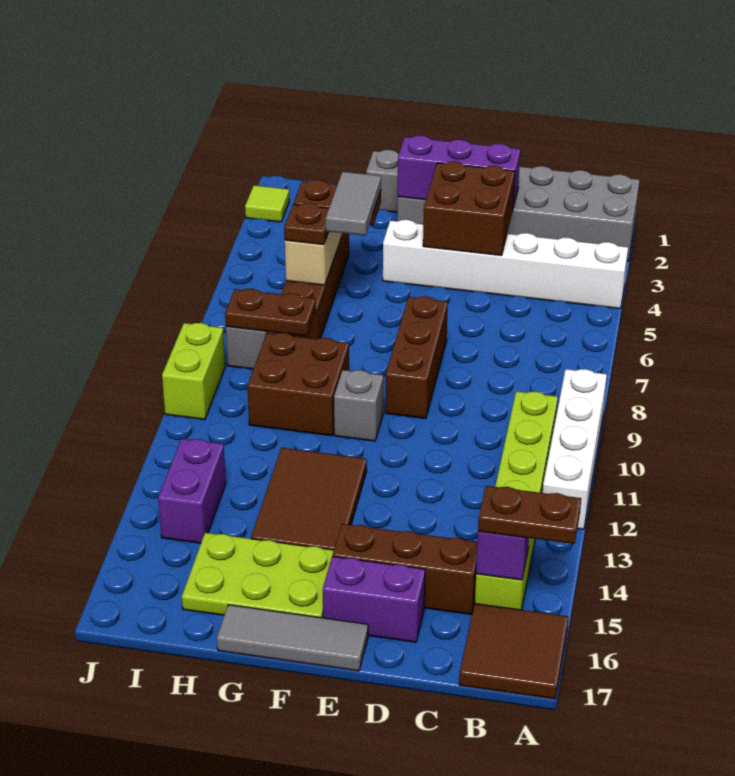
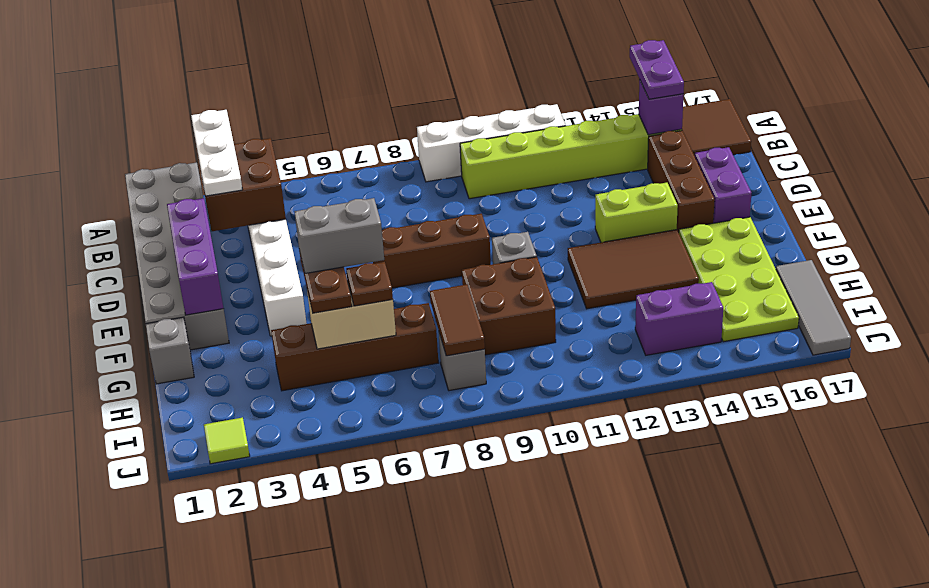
none -> white 1x3 plate [191,110,242,196]
brown 1x2 plate [478,486,581,544] -> purple 1x2 plate [630,40,684,99]
brown 2x2 brick [423,161,515,256] -> brown 2x2 brick moved to [199,138,286,231]
grey 1x3 tile [217,605,368,671] -> grey 1x3 tile moved to [776,260,851,355]
lime 2x3 plate [182,533,334,618] -> lime 2x4 plate [679,217,799,342]
grey 1x2 tile [326,172,381,236] -> grey 1x2 brick [295,198,384,273]
brown 1x2 plate [225,289,316,336] -> brown 1x2 tile [430,284,485,356]
lime 1x2 brick [162,323,225,420] -> lime 1x2 brick moved to [595,183,678,242]

